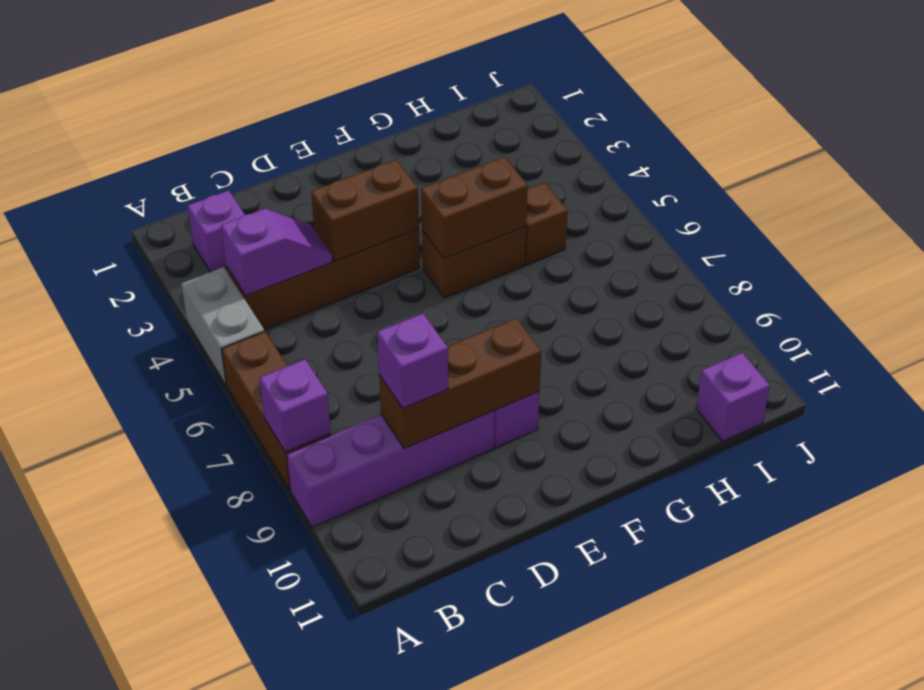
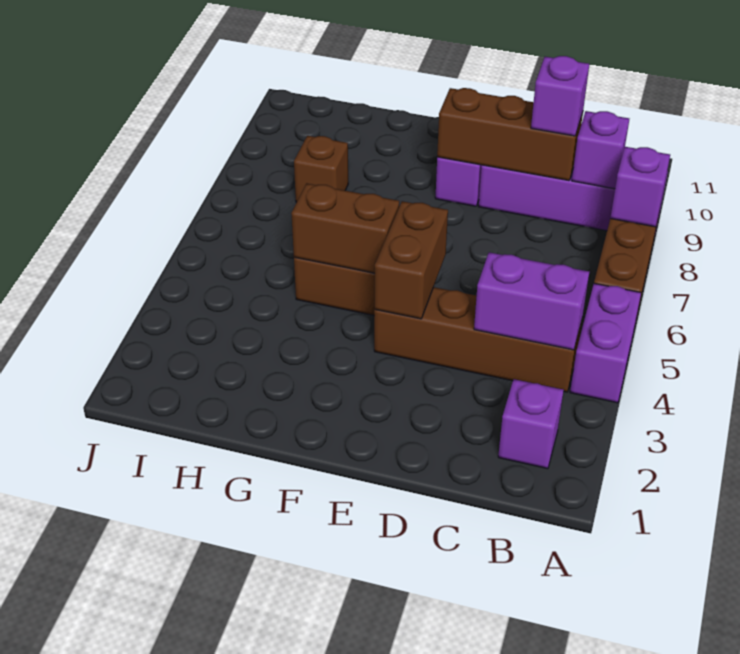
grey 1x2 brick [181,267,265,385] -> purple 1x2 brick [570,283,641,403]
purple 1x2 slope [221,209,332,296] -> purple 1x2 brick [474,252,589,350]
brown 1x2 brick [311,160,419,261] -> brown 1x2 brick turned to [374,201,448,319]
brown 1x1 brick [525,182,568,265] -> brown 1x1 brick moved to [294,136,348,202]
purple 1x1 brick [696,353,770,441] -> purple 1x1 brick moved to [572,111,629,189]

